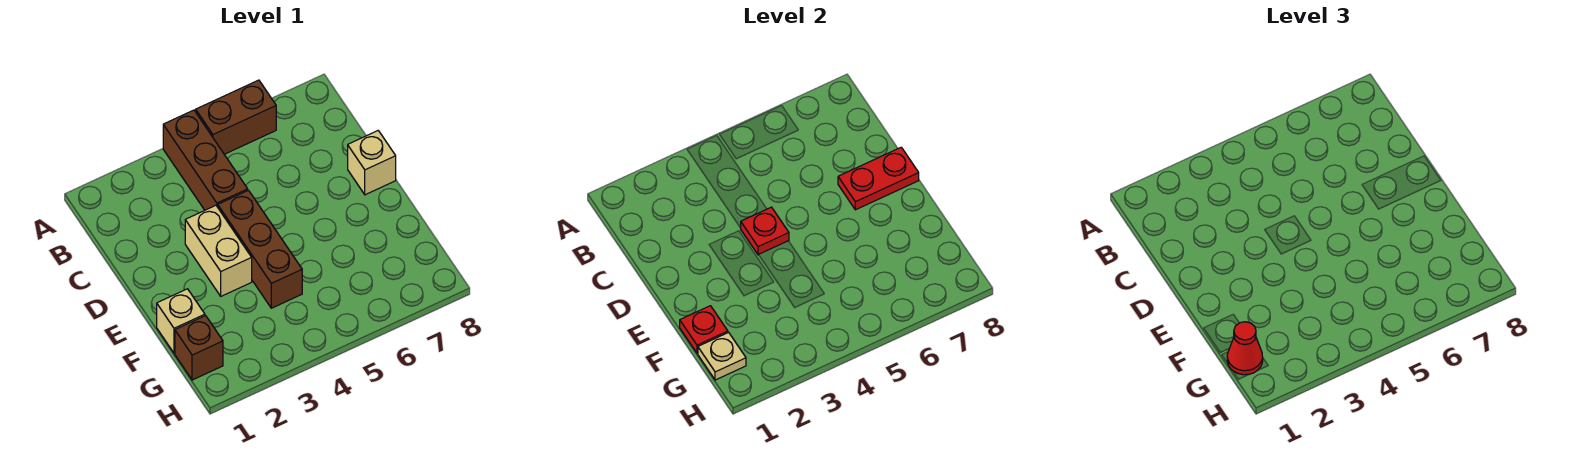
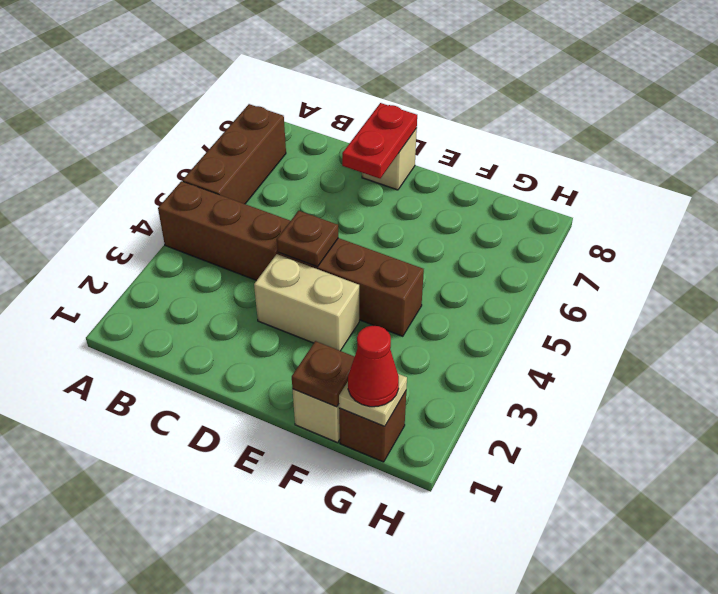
brown 1x2 brick [196,80,276,154] -> brown 1x3 brick [183,104,286,204]
red 1x1 plate [741,207,789,255] -> brown 1x1 plate [277,211,338,267]
red 1x1 plate [680,306,728,353] -> brown 1x1 plate [292,341,355,407]

